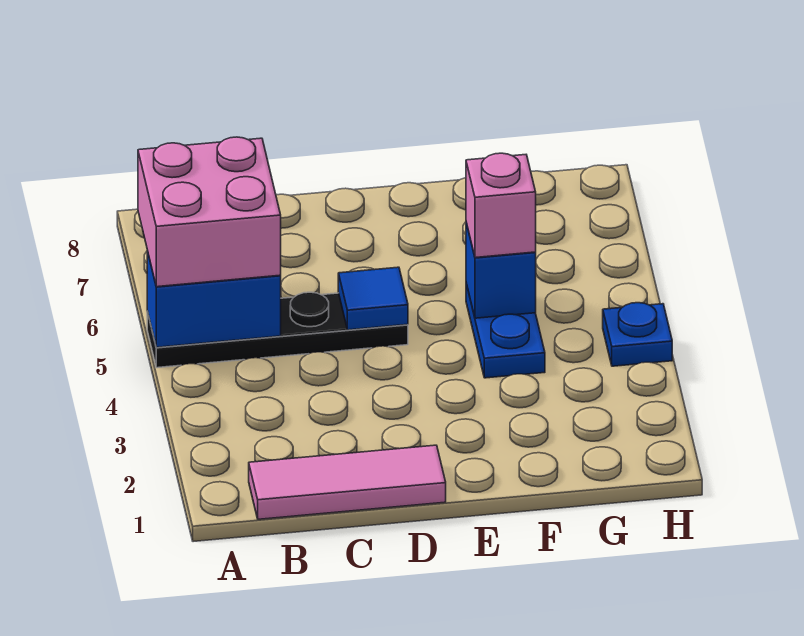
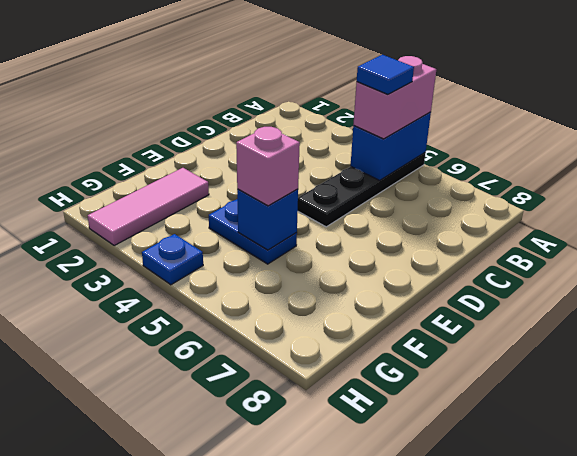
pink 2x2 brick [138,137,281,287] -> pink 1x2 brick [353,56,436,139]
pink 1x3 tile [249,445,446,519] -> pink 1x3 tile moved to [88,168,209,246]
blue 1x1 tile [338,267,408,330] -> blue 1x1 tile moved to [357,55,414,94]

